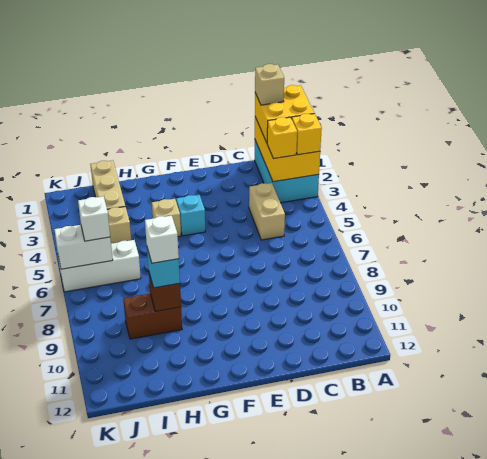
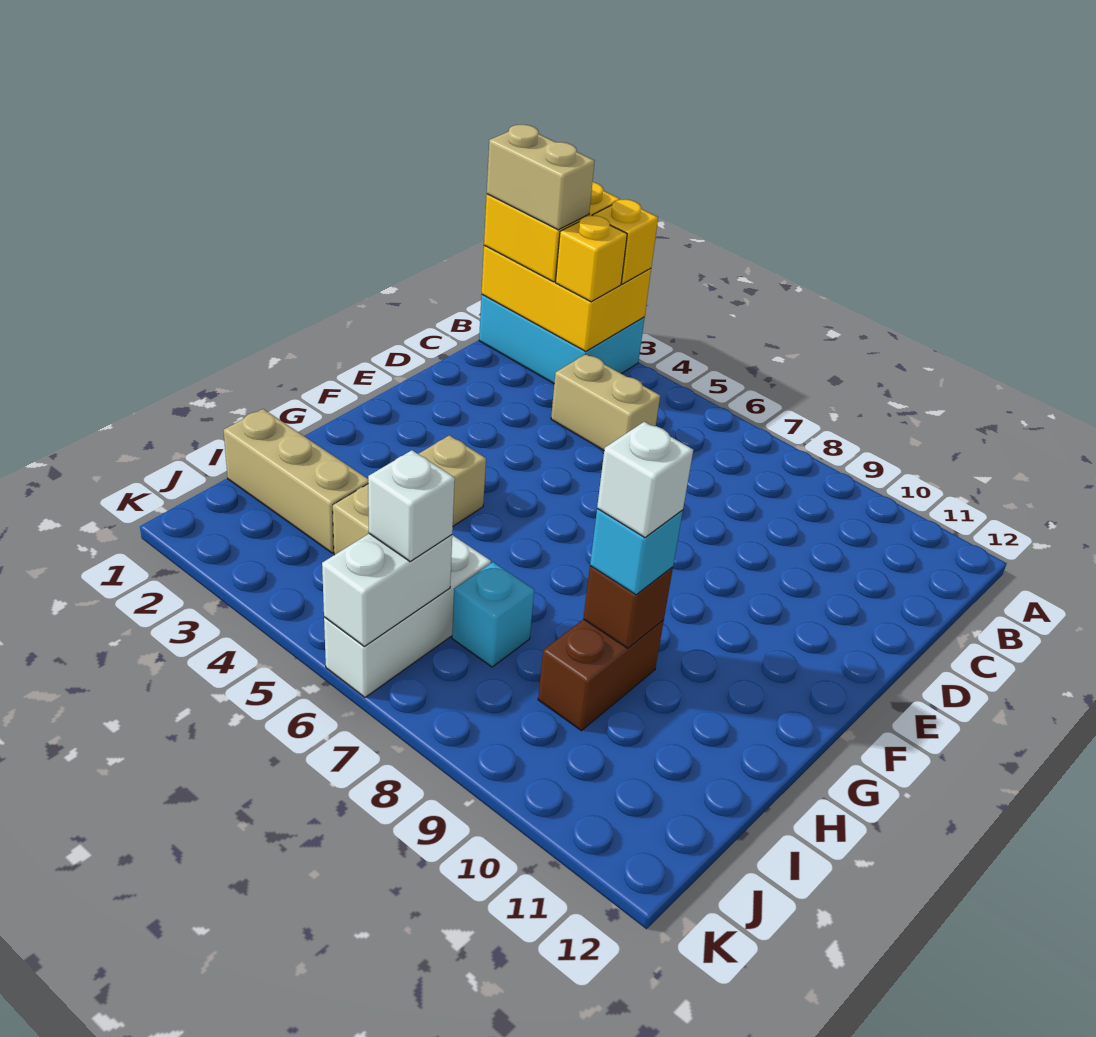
tan 1x1 brick [255,64,284,105] -> tan 1x2 brick [487,125,595,230]
cyan 1x1 brick [176,195,205,236] -> cyan 1x1 brick moved to [452,562,534,667]

